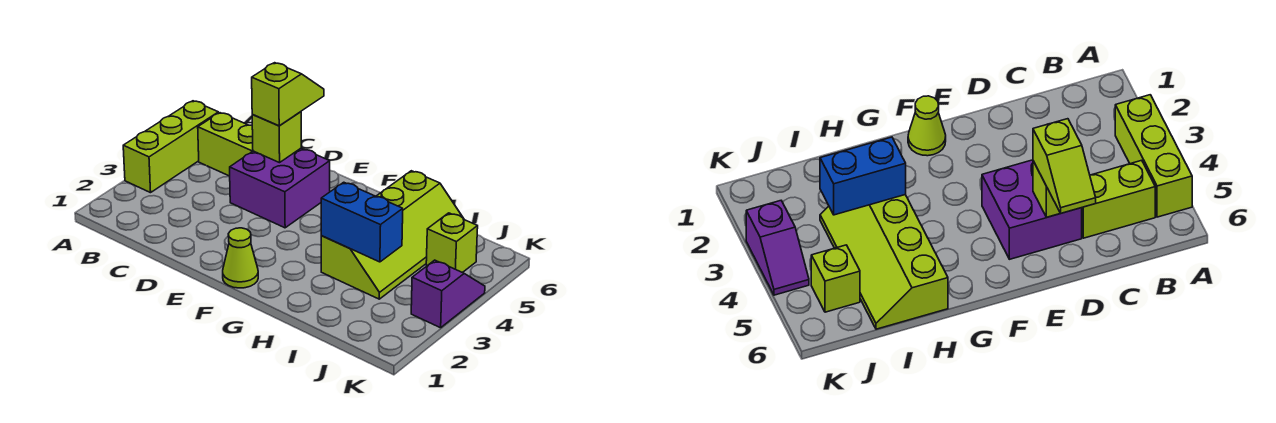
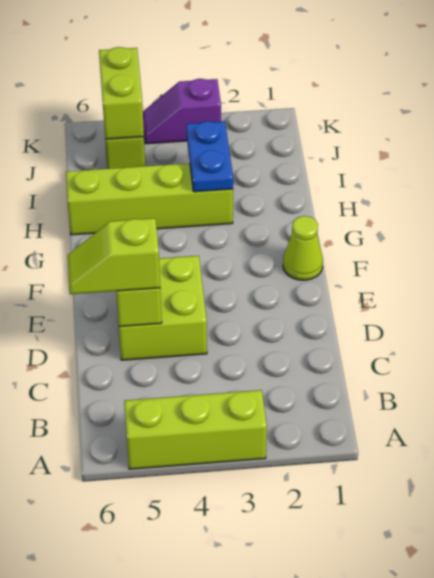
lime 1x2 brick [198,113,253,176] -> lime 1x2 brick moved to [99,47,144,139]
purple 2x2 brick [230,148,330,228] -> lime 2x2 brick [119,256,207,360]
blue 1x2 brick [321,182,403,262] -> blue 1x2 plate [186,121,233,192]

